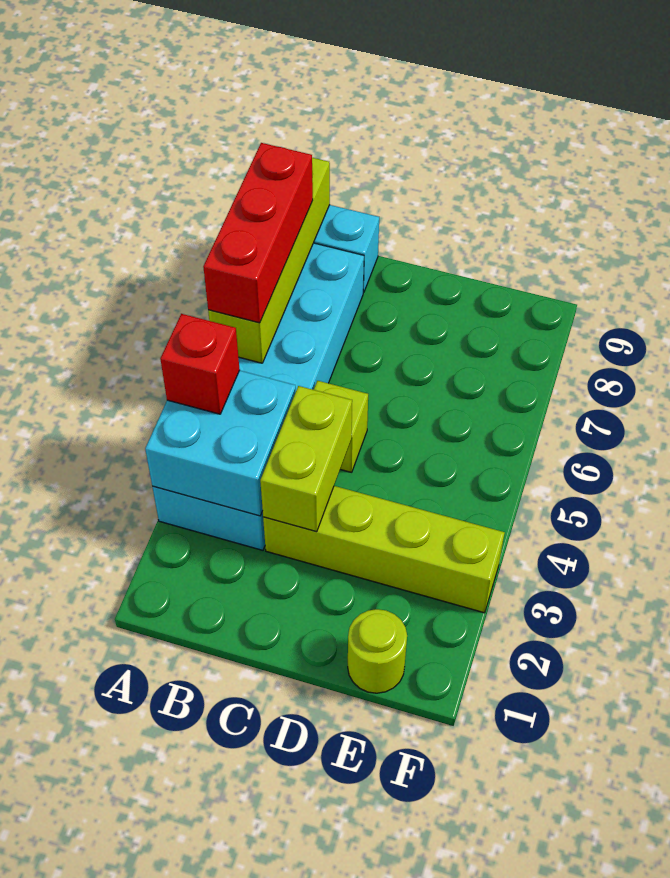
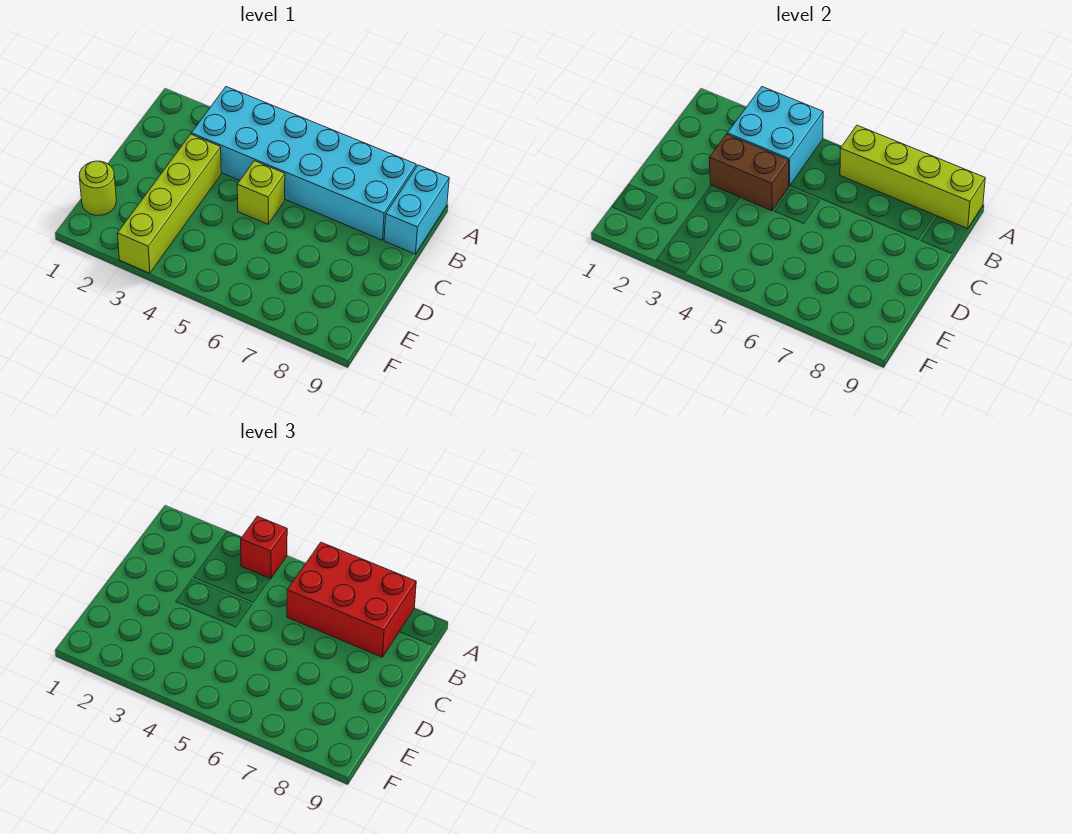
red 1x3 brick [203,143,313,323] -> red 2x3 brick [287,542,416,657]
lime 1x2 brick [260,386,352,532] -> brown 1x2 brick [709,134,789,211]

